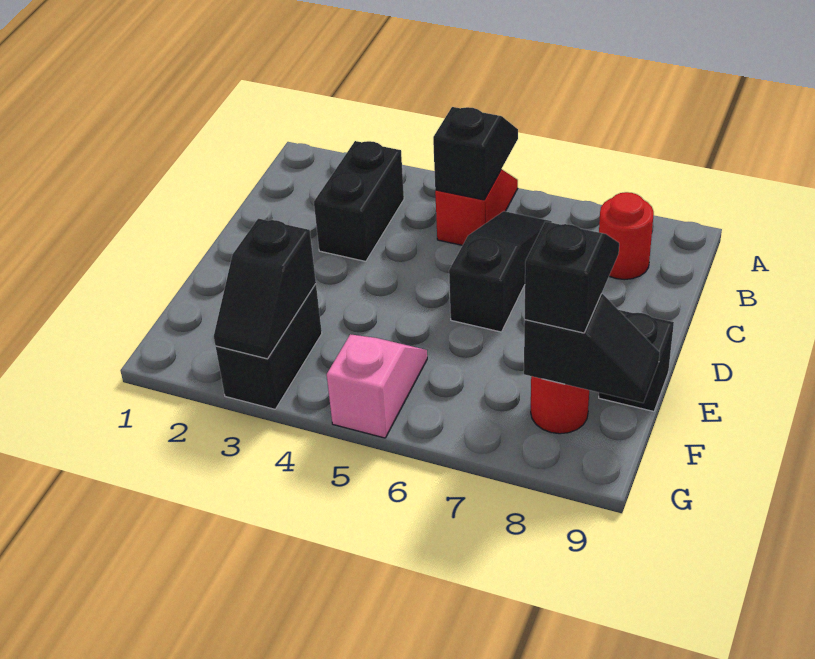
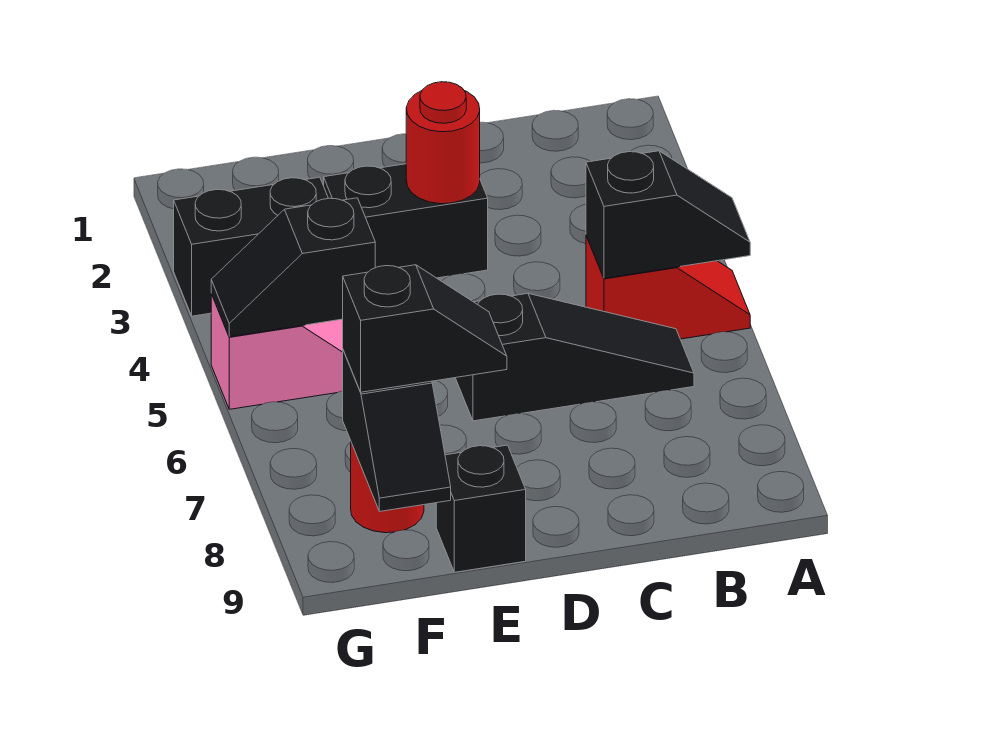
black 1x2 brick [314,141,404,261] -> black 1x2 brick moved to [323,164,488,278]
red 1x1 round brick [599,192,654,280] -> red 1x1 round brick moved to [406,82,480,204]
black 1x2 slope [214,219,316,359] -> black 1x2 slope moved to [211,198,375,337]

